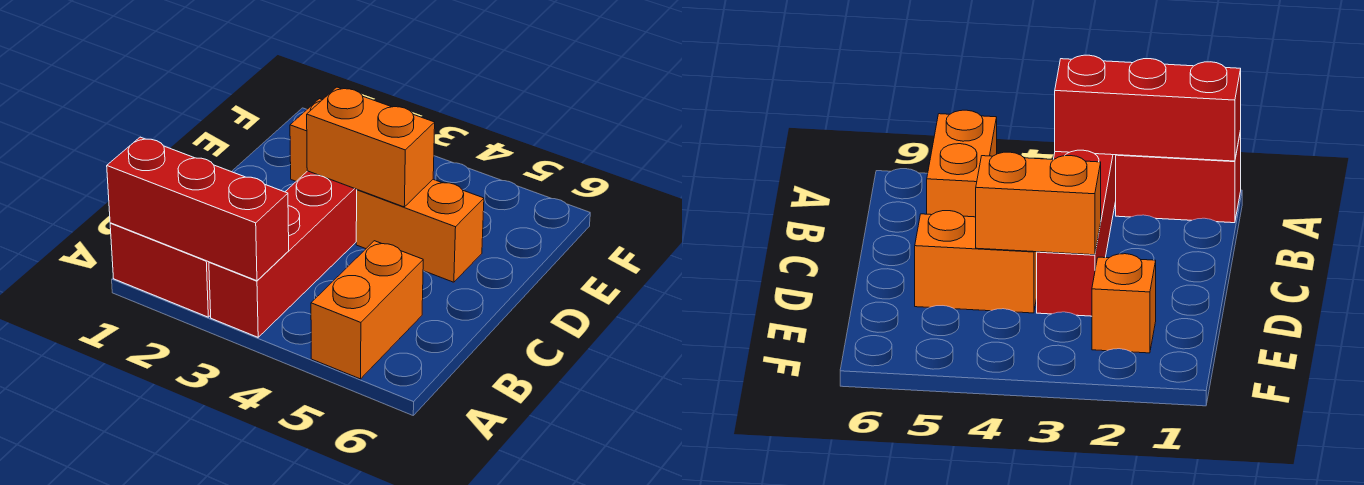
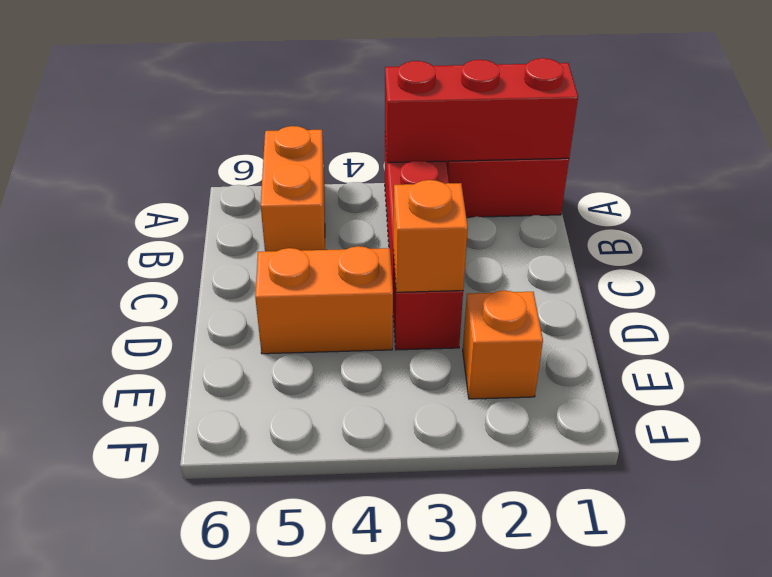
orange 1x2 brick [307,87,435,207] -> orange 1x1 brick [393,180,468,292]

